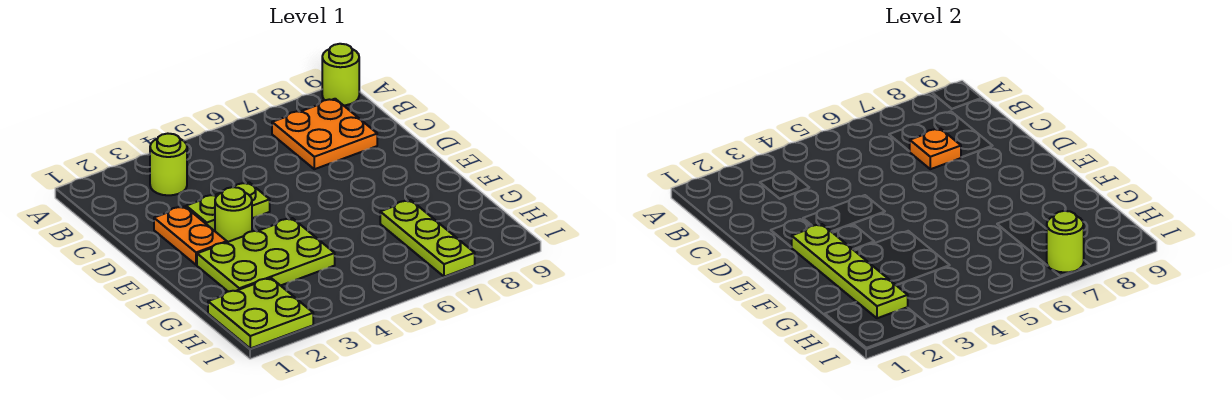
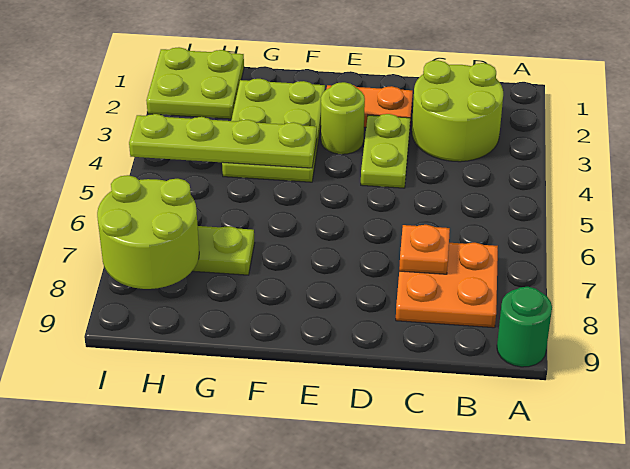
lime 1x1 round brick [322,44,359,105] -> green 1x1 round brick [497,287,552,367]
lime 1x1 round brick [150,134,187,195] -> lime 2x2 round brick [412,60,503,162]
lime 1x4 plate [792,224,908,318] -> lime 1x4 plate moved to [129,114,317,168]
lime 1x1 round brick [1047,211,1084,272] -> lime 2x2 round brick [97,175,199,289]

